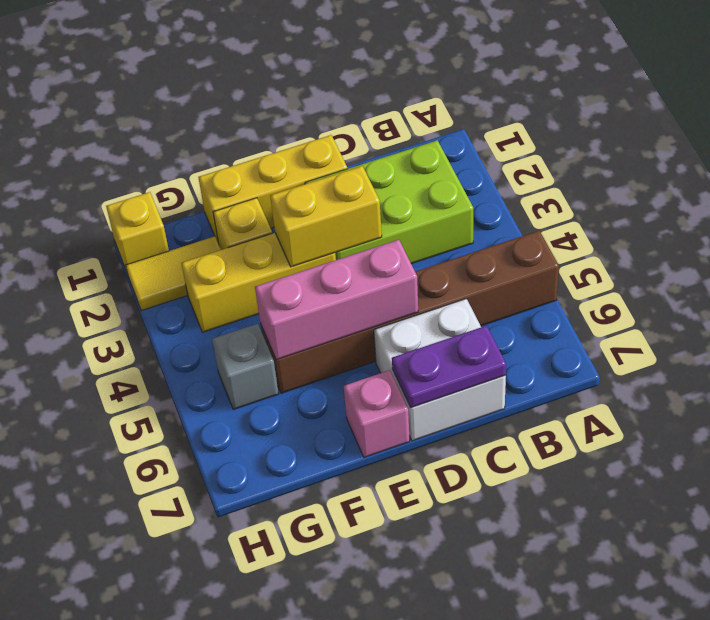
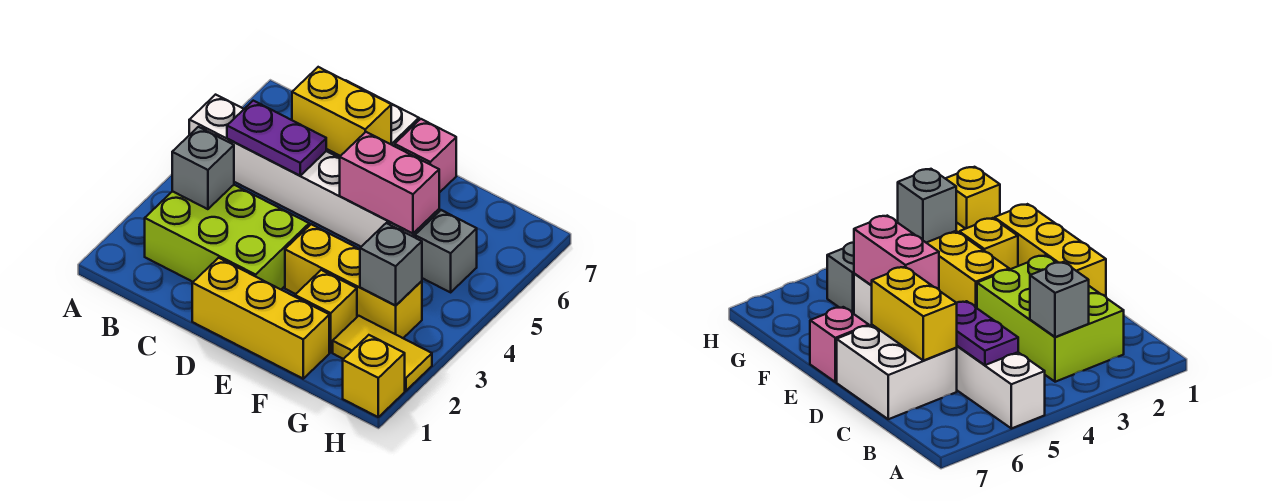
brown 1x6 brick [261,231,559,393] -> white 1x6 brick [189,95,439,247]
none -> grey 1x1 brick [172,127,234,209]
purple 1x2 plate [392,326,506,408] -> purple 1x2 plate moved to [227,101,326,176]
yellow 1x2 brick [270,166,382,267] -> yellow 1x2 brick moved to [292,67,391,156]
pink 1x3 brick [255,240,418,360] -> pink 1x2 brick [340,132,439,234]
none -> grey 1x1 brick [360,223,422,306]

